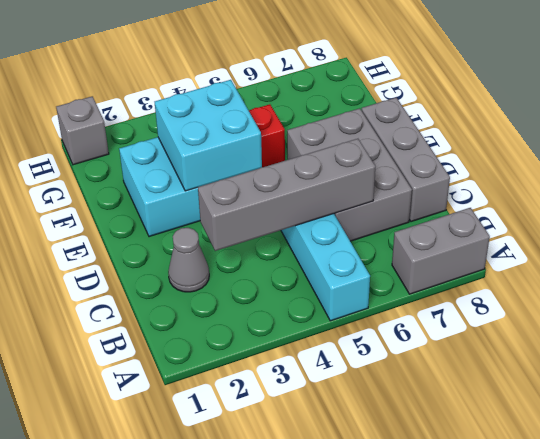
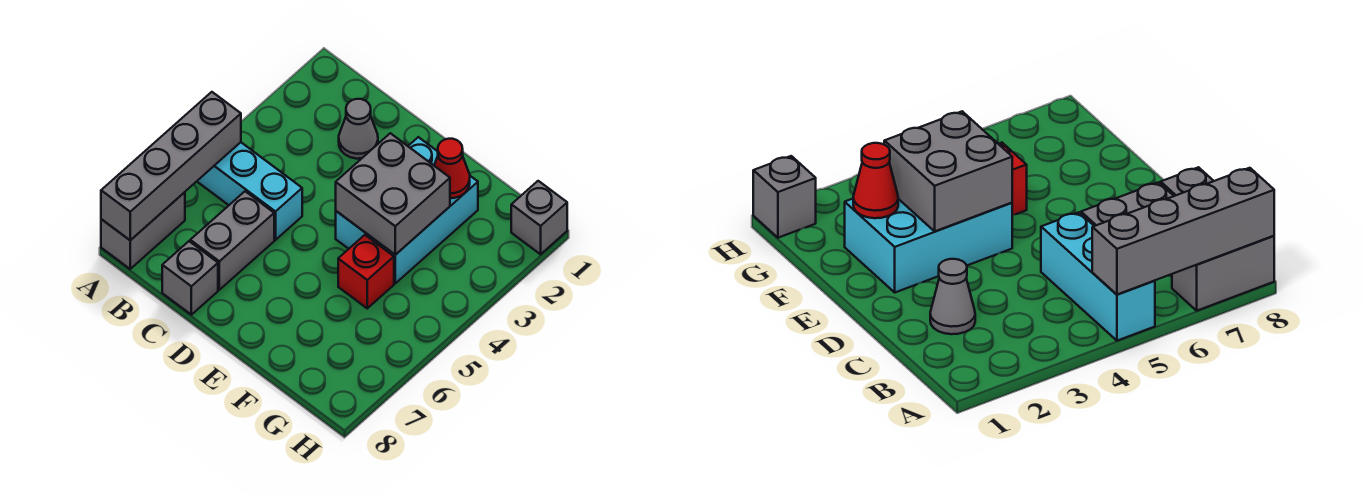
grey 1x4 brick [198,139,375,251] -> grey 1x4 brick moved to [101,92,241,240]
grey 2x3 brick [287,108,412,241] -> grey 1x2 brick [190,191,274,290]
grey 1x3 brick [362,98,450,222] -> grey 1x1 brick [162,241,218,315]
cyan 2x2 brick [155,80,262,191] -> grey 2x2 brick [336,133,450,255]
none -> red 1x1 cone [434,139,470,198]

